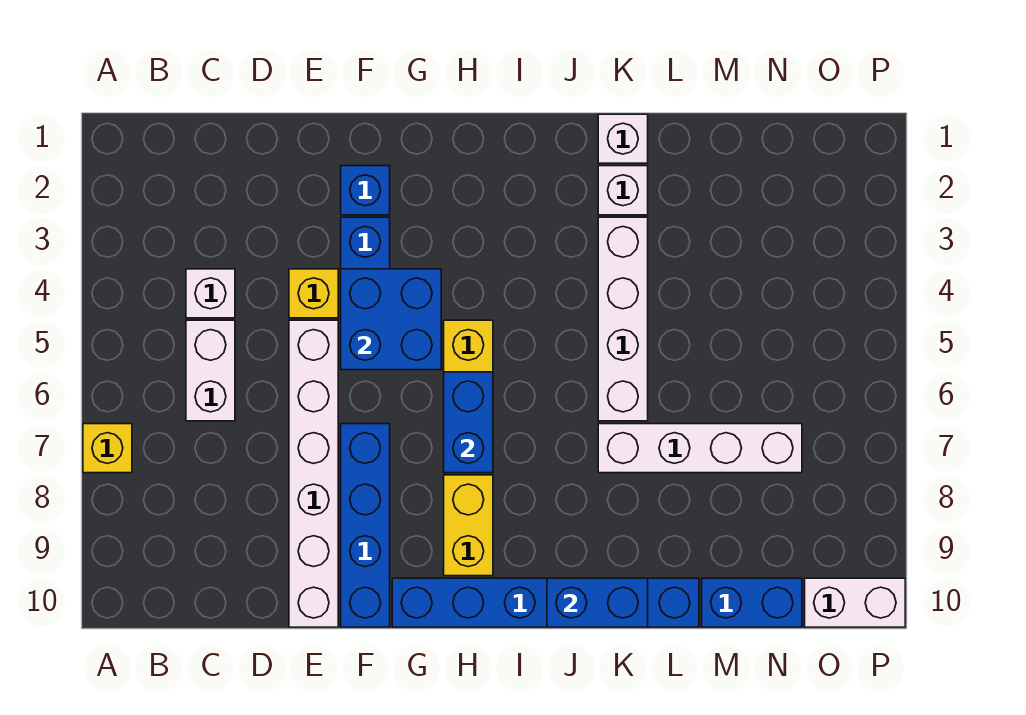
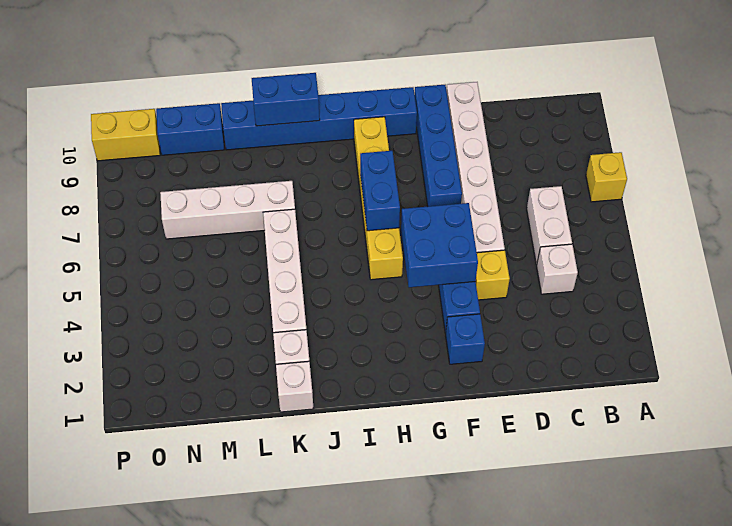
white 1x2 brick [805,578,905,627] -> yellow 1x2 brick [91,109,160,161]

